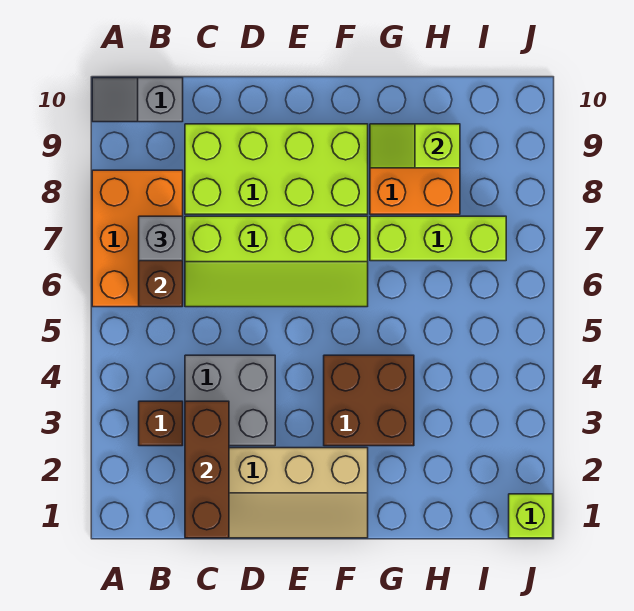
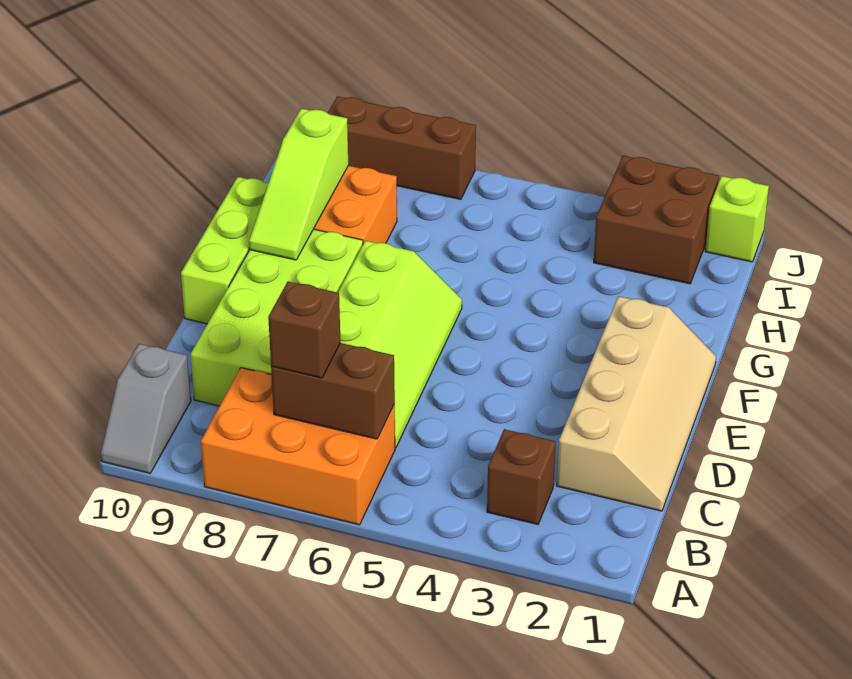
grey 1x1 brick [139,216,183,261] -> brown 1x1 brick [268,281,341,378]
brown 1x3 brick [185,401,229,538] -> brown 1x3 brick moved to [328,96,476,199]
grey 2x2 brick [185,355,275,446] -> none
brown 2x2 brick [324,355,414,446] -> brown 2x2 brick moved to [594,156,719,284]
lime 1x3 brick [370,216,506,261] -> lime 1x3 brick moved to [181,177,268,324]
lime 1x2 slope [370,124,460,168] -> lime 1x3 slope [249,109,348,260]

